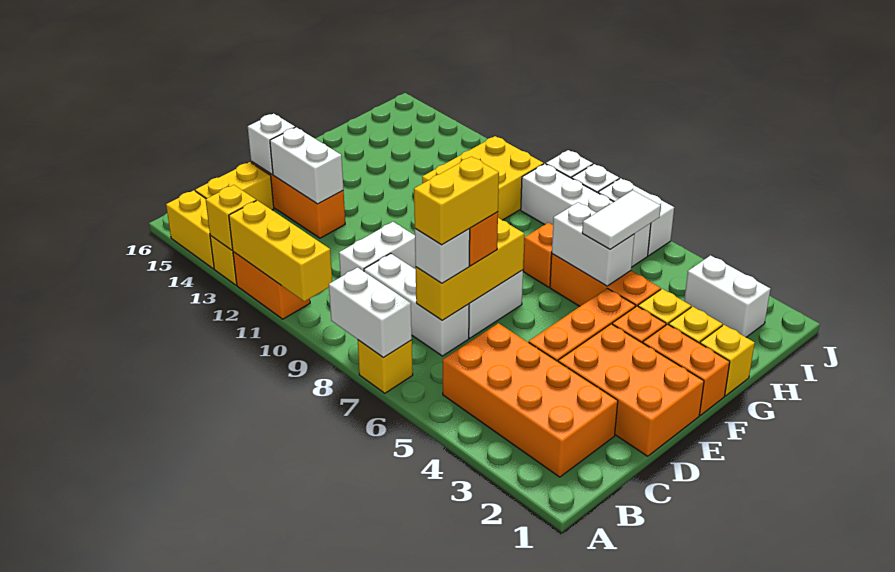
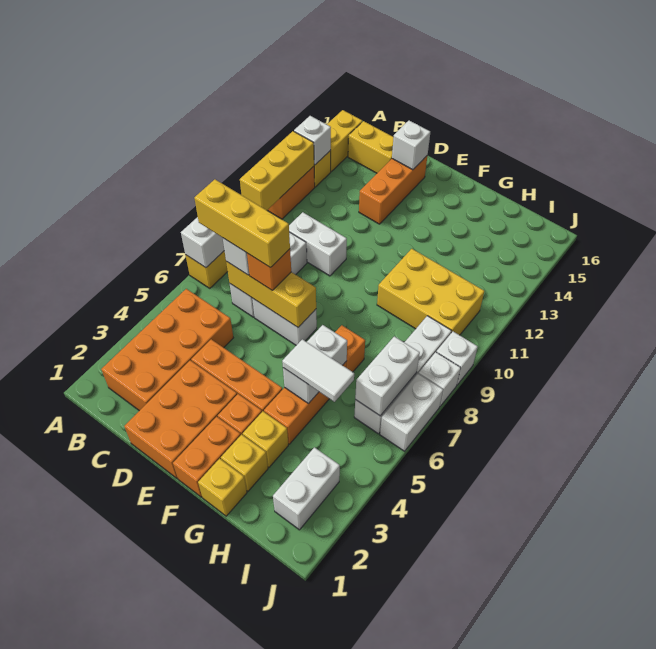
yellow 1x1 brick [206,185,256,250] -> white 1x1 brick [294,116,331,165]
yellow 1x2 brick [414,157,499,245] -> yellow 1x3 brick [194,179,290,268]
white 1x2 brick [270,127,344,204] -> white 1x2 brick moved to [355,336,420,416]

